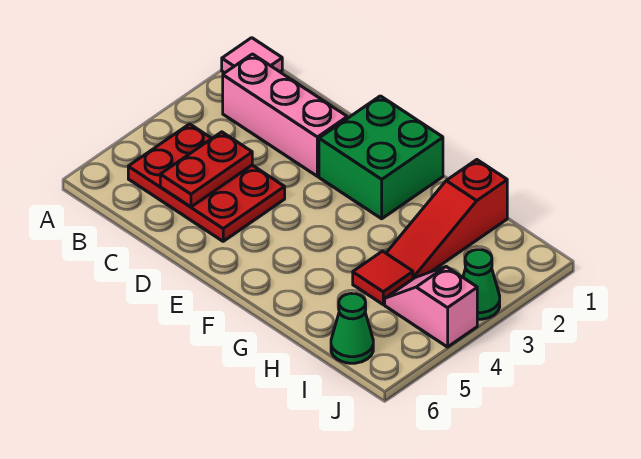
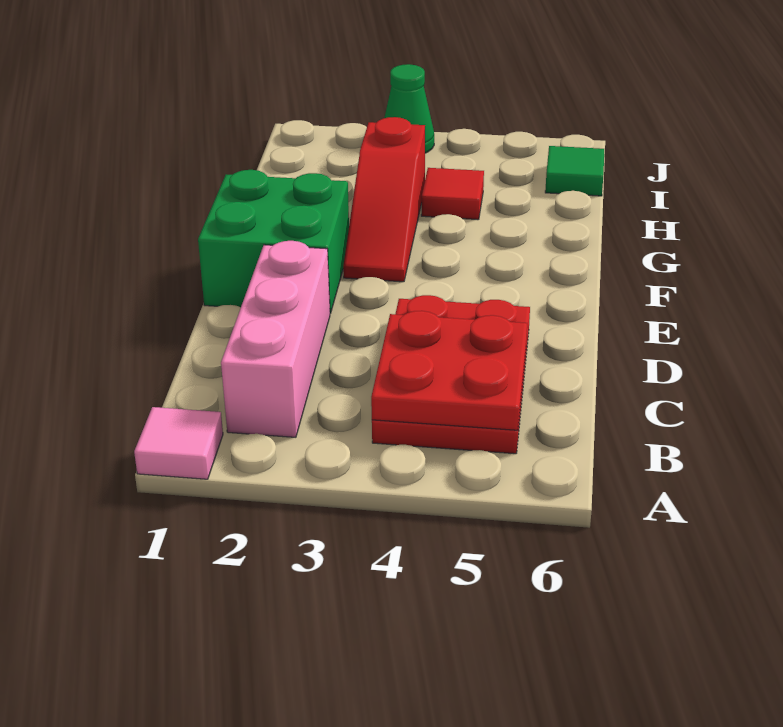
red 1x2 plate [160,132,252,207] -> red 2x2 plate [371,311,527,430]
red 1x3 slope [386,160,507,279] -> red 1x3 slope turned to [343,117,425,282]
pink 1x2 slope [385,267,477,347] -> none
green 1x1 cone [331,294,373,363] -> green 1x1 tile [545,146,604,196]

